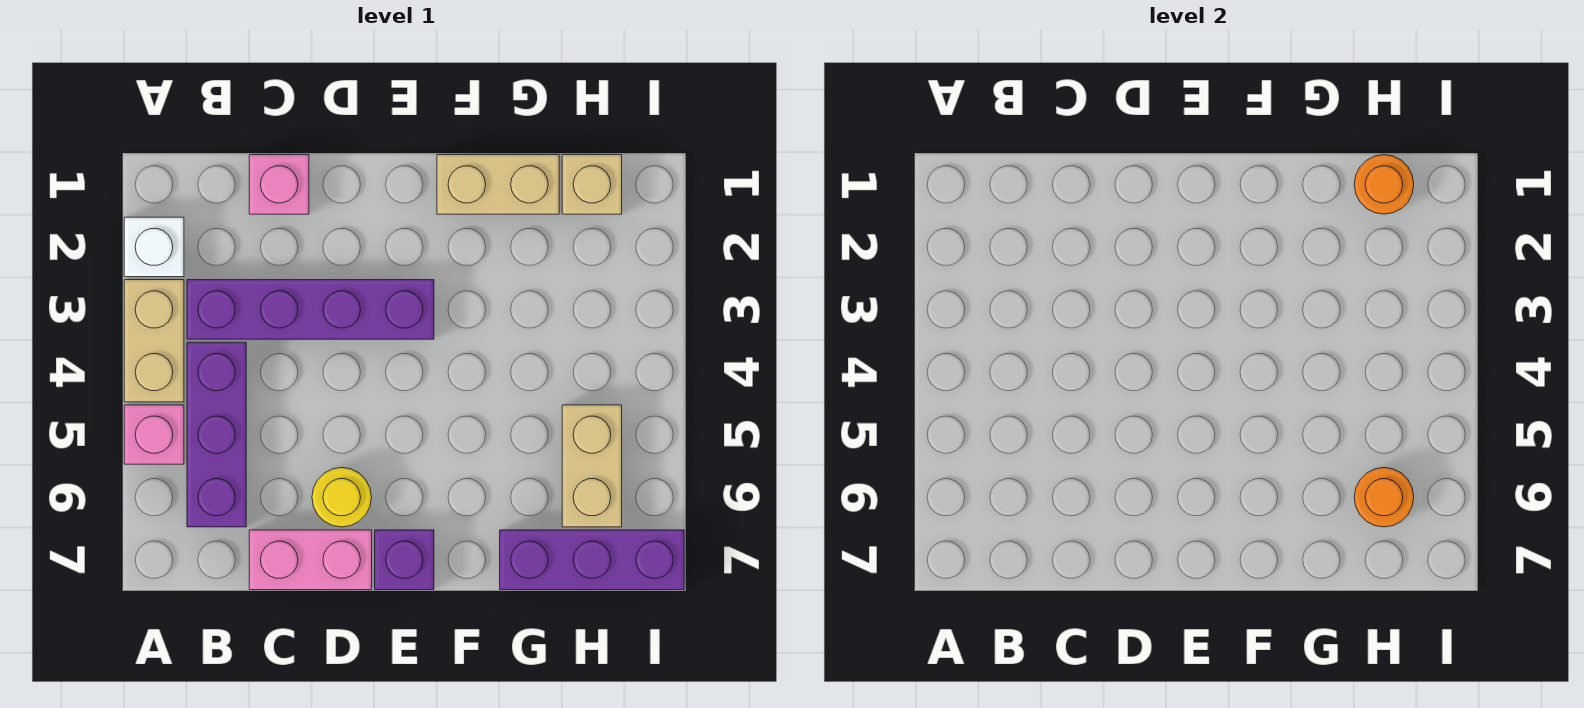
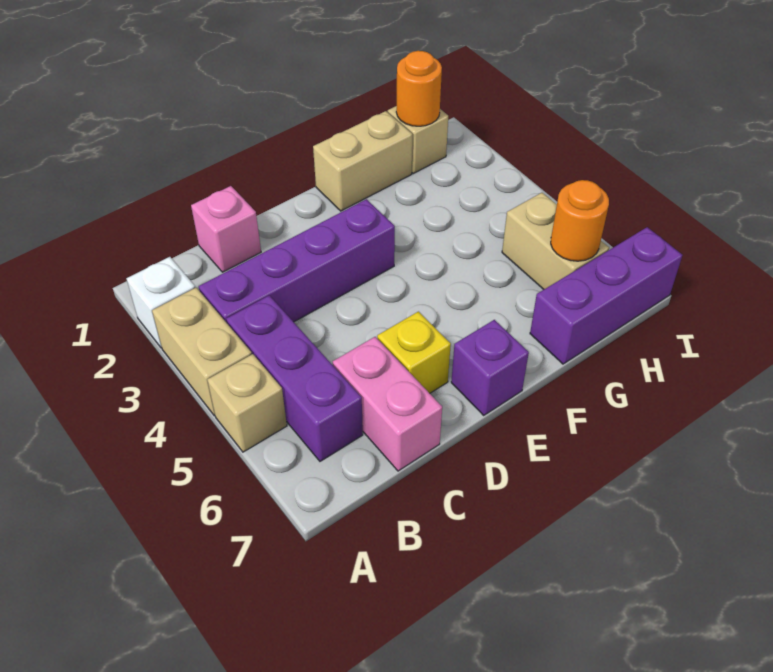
pink 1x1 brick [124,405,184,464] -> tan 1x1 brick [207,354,287,452]
pink 1x2 brick [249,530,372,590] -> pink 1x2 brick turned to [333,337,442,471]
yellow 1x1 round brick [312,468,372,527] -> yellow 1x1 brick [377,312,451,393]

